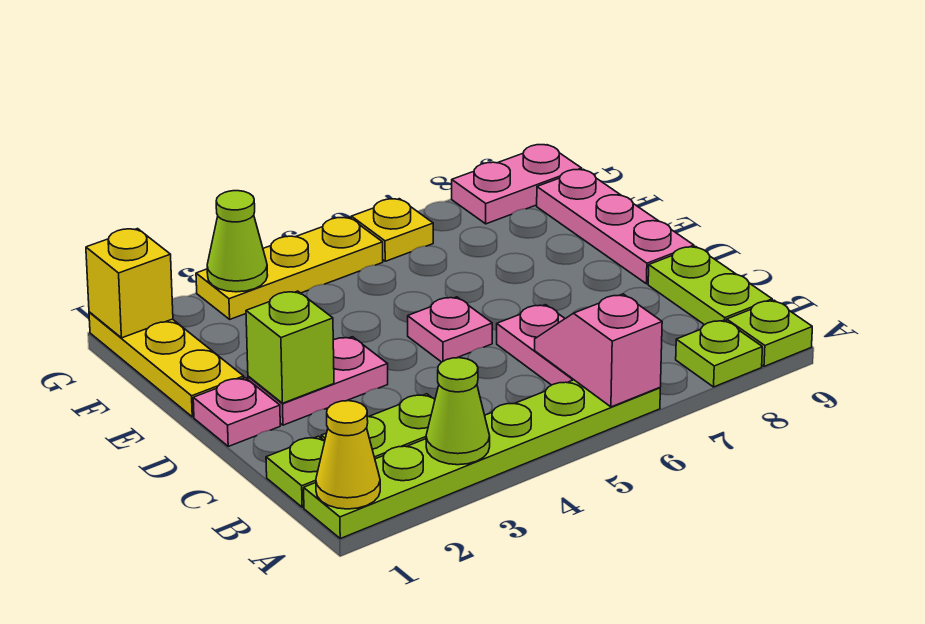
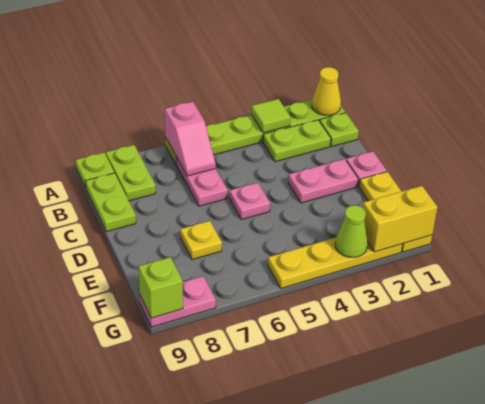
lime 1x1 cone [426,358,490,465] -> lime 1x1 tile [251,99,290,133]
lime 1x1 plate [676,320,762,387] -> lime 1x2 plate [106,145,156,201]
lime 1x1 brick [246,291,334,403] -> lime 1x1 brick moved to [139,257,183,318]
pink 1x3 plate [537,169,694,284] -> none
yellow 1x1 brick [86,229,173,338] -> yellow 1x2 brick [363,186,437,252]
yellow 1x3 plate [196,217,383,319] -> yellow 1x4 plate [268,238,403,288]
yellow 1x1 plate [351,199,433,261] -> yellow 1x1 plate moved to [180,221,222,260]

